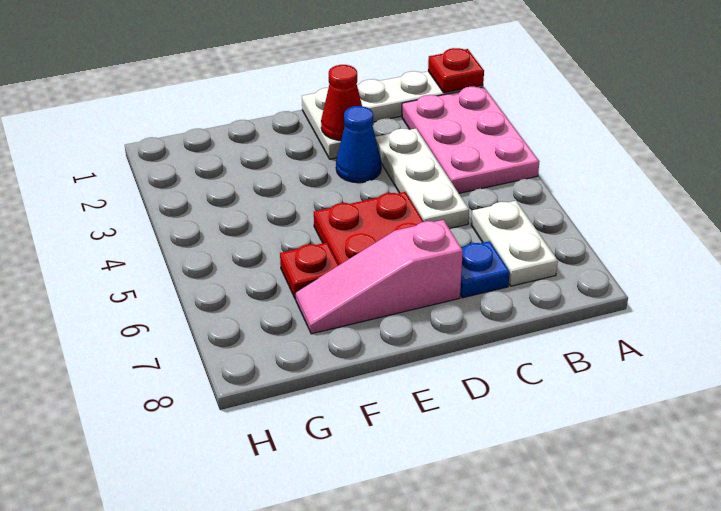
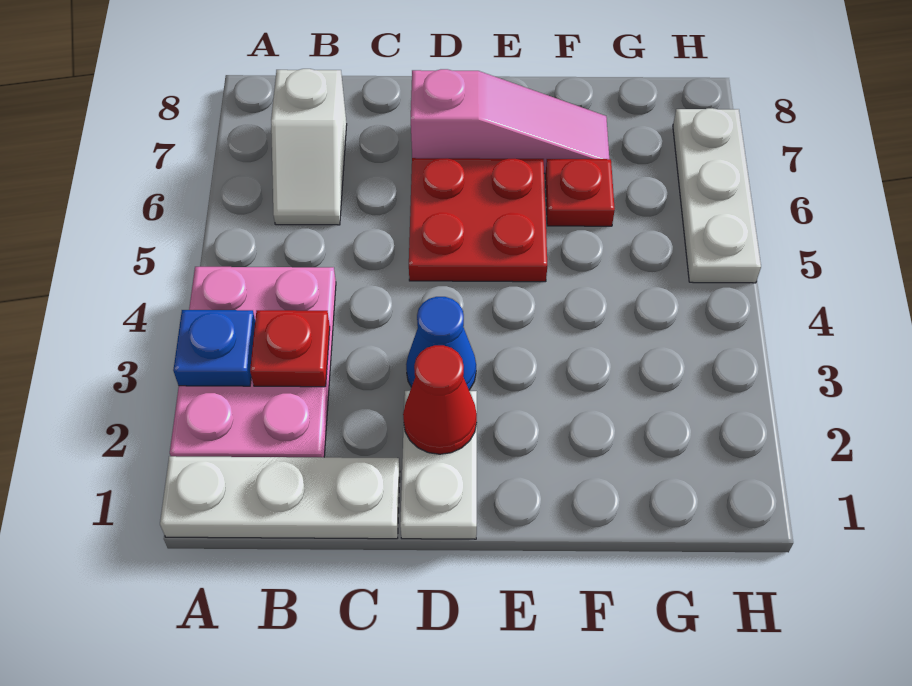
red 1x1 plate [428,48,484,93] -> red 1x1 plate moved to [250,310,330,387]
white 1x2 plate [471,201,558,286] -> white 1x2 slope [271,69,347,225]
white 1x3 plate [375,129,469,229] -> white 1x3 plate moved to [673,108,761,283]
blue 1x1 plate [460,241,510,298] -> blue 1x1 plate moved to [173,310,255,386]

